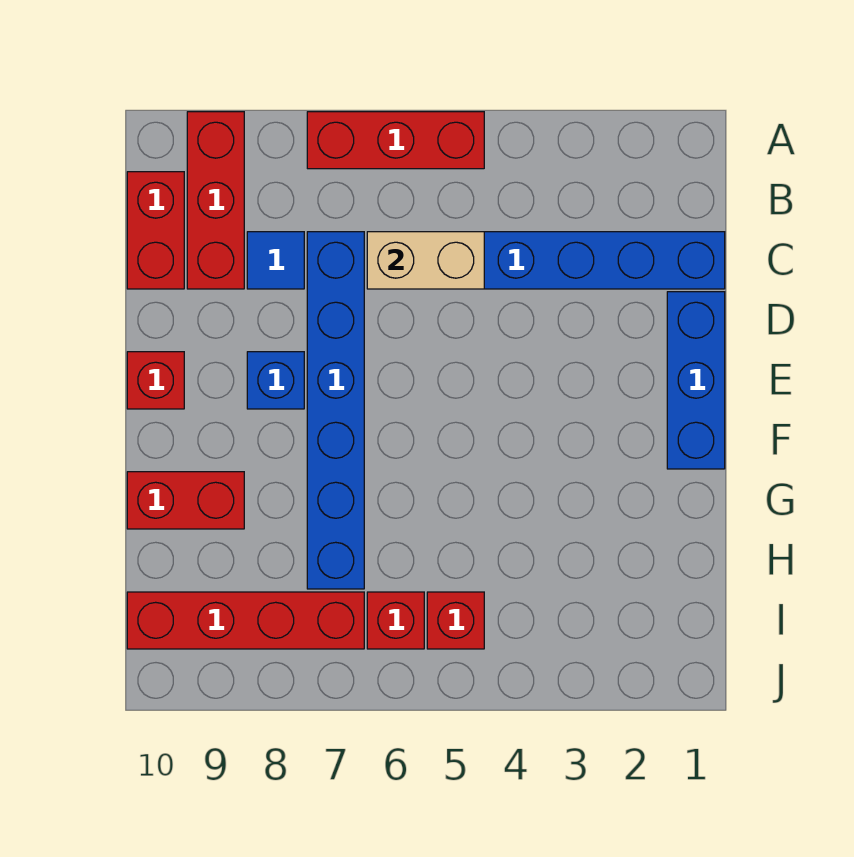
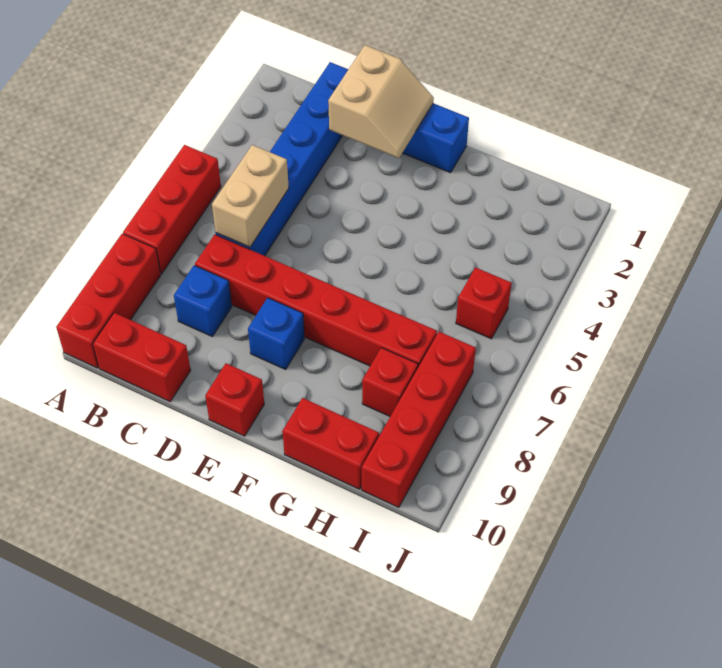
red 1x3 brick [187,112,244,289] -> red 1x3 brick turned to [56,234,161,368]
blue 1x6 brick [307,232,364,589] -> red 1x6 brick [195,234,437,367]
blue 1x1 tile [247,232,304,289] -> blue 1x1 brick [174,265,232,336]
none -> tan 2x2 slope [328,45,434,158]
red 1x2 brick [127,472,244,529] -> red 1x2 brick turned to [282,398,379,489]
red 1x1 brick [367,592,424,649] -> red 1x1 brick moved to [362,348,418,416]

